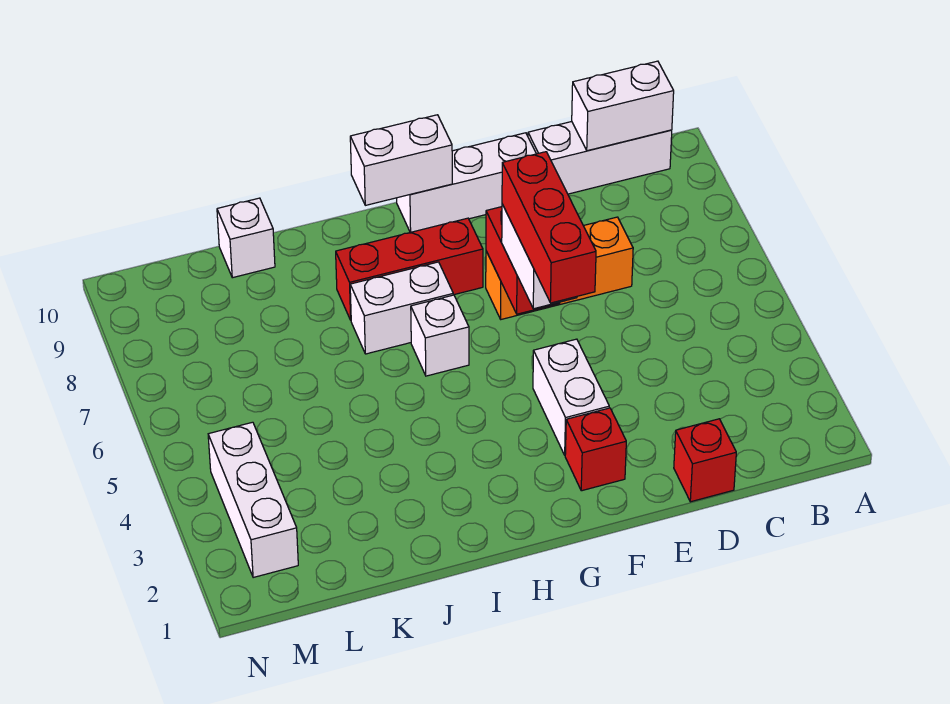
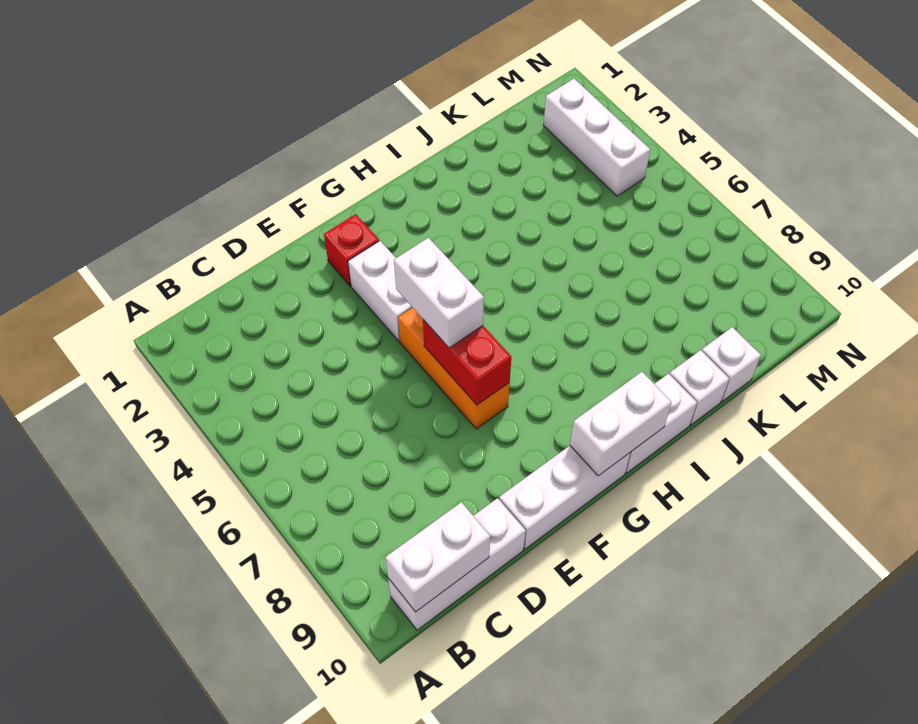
red 1x1 brick [674,419,736,502] -> none
orange 1x3 brick [486,217,633,319] -> orange 1x3 brick turned to [398,308,510,429]
red 1x3 brick [502,152,596,303] -> none
red 1x3 brick [336,218,483,320] -> none
white 1x1 brick [411,295,469,376] -> white 1x1 brick moved to [670,350,729,425]
white 1x2 brick [350,262,453,354] -> white 1x2 brick moved to [626,374,697,473]

